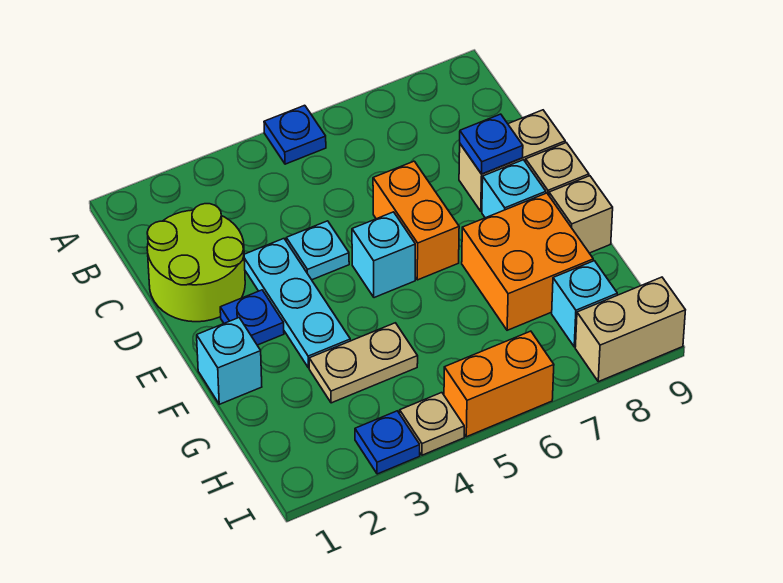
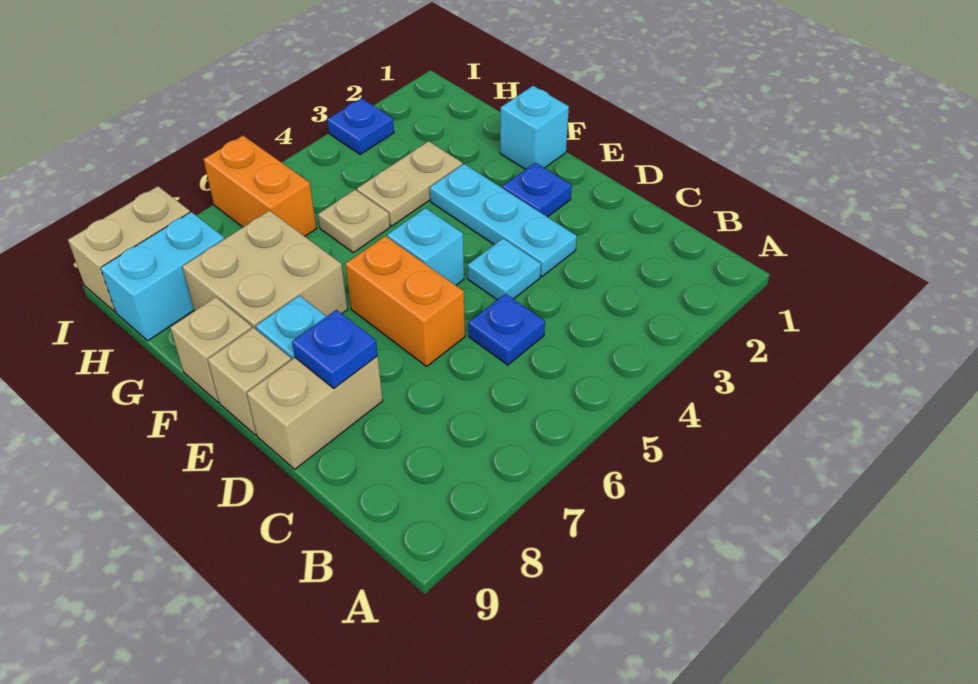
blue 1x1 plate [264,105,326,164] -> blue 1x1 plate moved to [468,294,545,365]
lime 2x2 round brick [147,204,245,322] -> none
orange 2x2 brick [462,193,593,330] -> tan 2x2 brick [182,211,347,329]
cyan 1x1 brick [552,261,617,347] -> cyan 1x2 brick [101,212,224,341]
tan 1x1 plate [400,393,464,455] -> tan 1x1 plate moved to [318,190,390,253]
orange 1x2 brick [444,331,554,437] -> orange 1x2 brick turned to [204,136,316,236]

